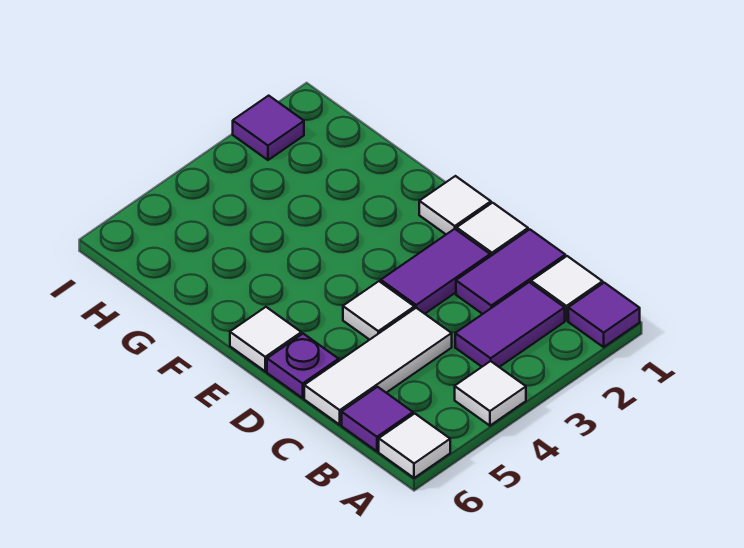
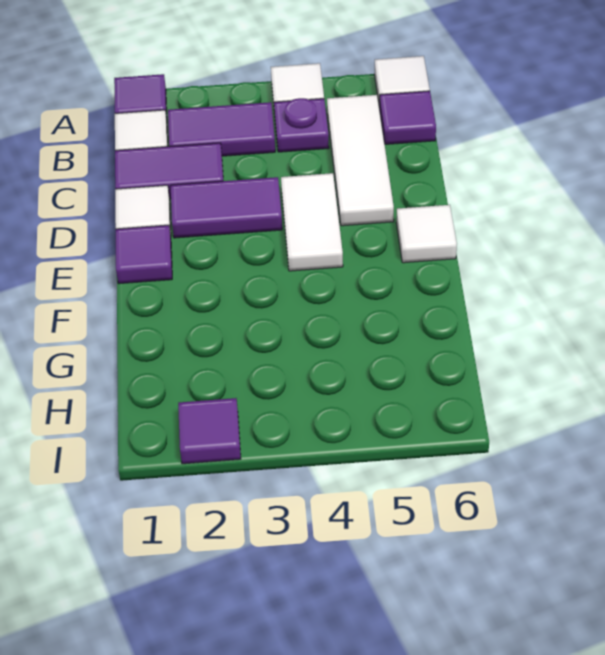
white 1x3 tile [304,308,452,425] -> white 1x3 tile turned to [327,95,394,226]
white 1x1 tile [343,281,414,340] -> white 1x2 tile [281,173,343,271]
purple 1x1 plate [267,334,339,398] -> purple 1x1 plate moved to [274,98,329,152]
white 1x1 tile [419,176,491,234] -> purple 1x1 tile [116,225,172,284]

